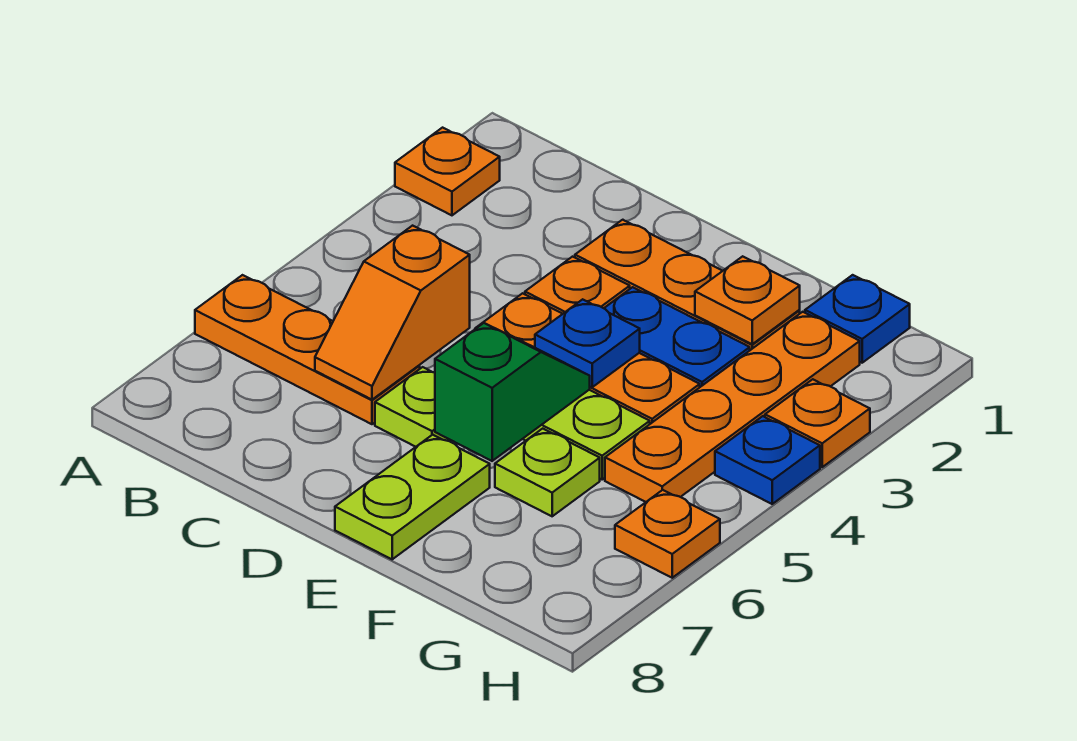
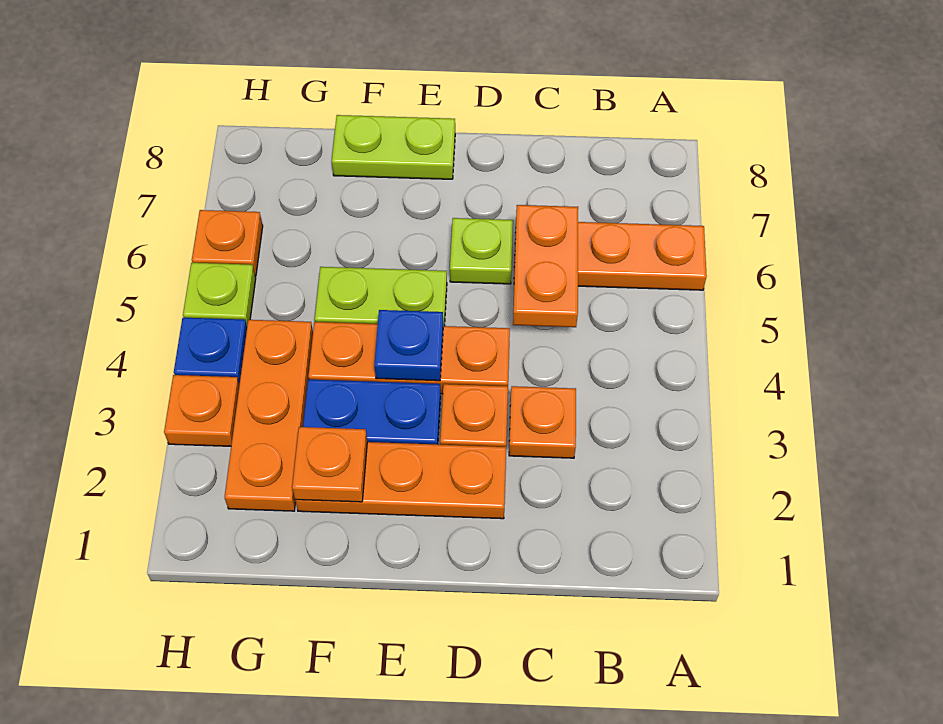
orange 1x1 plate [395,128,500,215] -> orange 1x1 plate moved to [509,386,576,458]
orange 1x2 slope [315,226,470,400] -> orange 1x2 plate [513,205,578,327]
green 1x2 slope [435,323,590,461] -> none
lime 1x2 plate [335,435,490,559] -> lime 1x2 plate turned to [332,115,455,179]
lime 1x1 plate [495,429,600,516] -> lime 1x1 plate moved to [183,263,256,325]
blue 1x1 plate [805,275,910,363] -> none
orange 1x4 plate [605,312,860,502] -> orange 1x3 plate [225,320,313,511]

